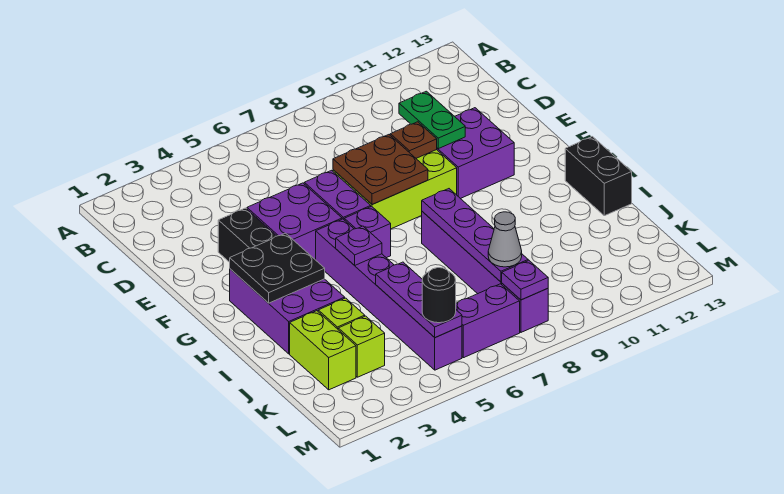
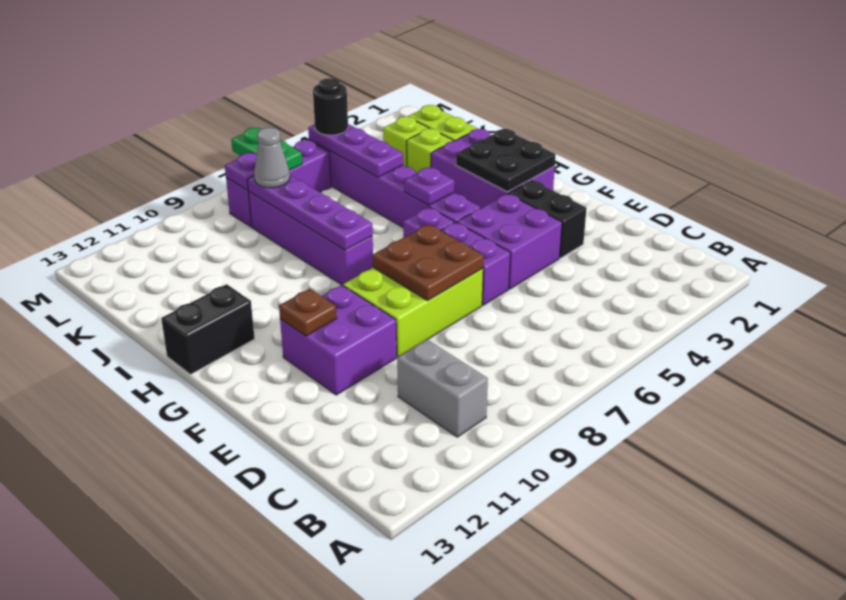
none -> grey 1x2 brick [397,340,488,437]
green 1x2 plate [399,91,465,149] -> green 1x2 plate moved to [231,128,302,170]
brown 1x1 plate [390,122,437,158] -> brown 1x1 plate moved to [279,289,337,336]
black 1x2 brick [565,137,632,216] -> black 1x2 brick turned to [161,284,255,374]

